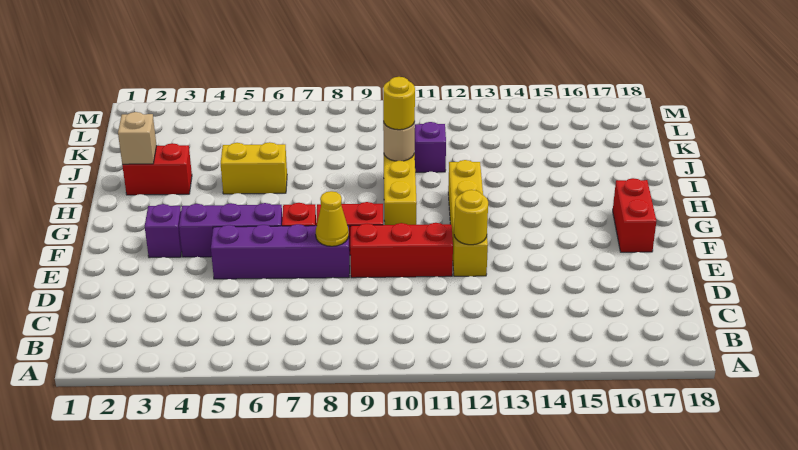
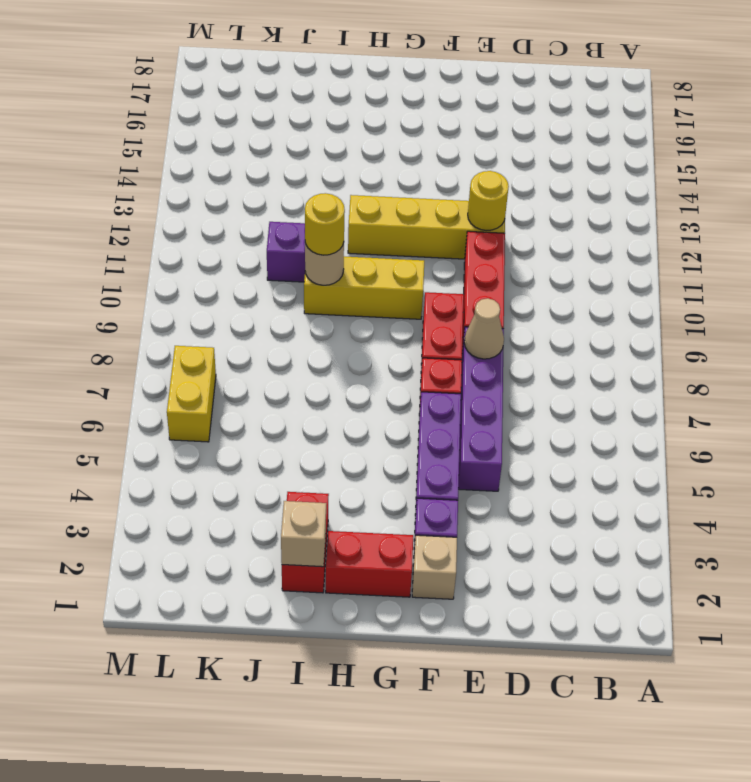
yellow 1x1 cone [316,191,349,246] -> tan 1x1 cone [464,298,504,359]
none -> tan 1x1 brick [412,535,457,599]
red 1x2 brick [613,178,656,252] -> red 1x2 brick moved to [326,531,413,597]
yellow 1x2 brick [221,142,287,194] -> yellow 1x2 brick moved to [167,346,216,442]

